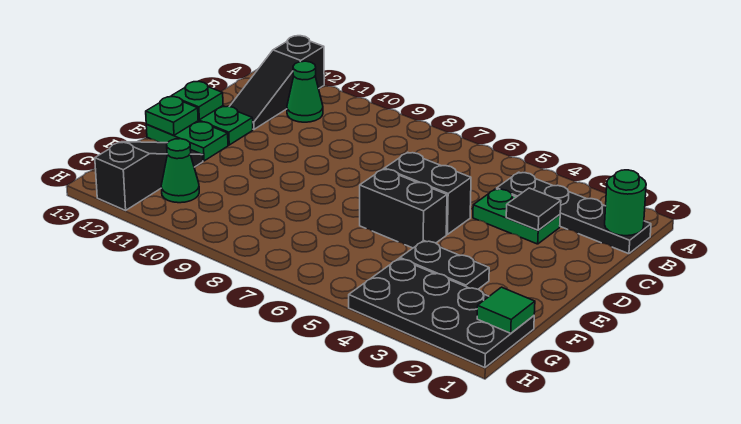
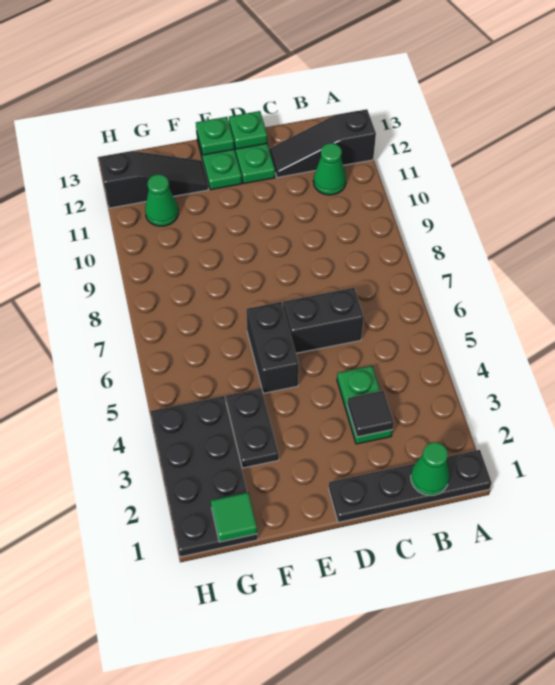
black 1x4 plate [497,172,651,254] -> black 1x4 plate turned to [328,450,492,522]
green 1x1 round brick [605,170,646,236] -> green 1x1 cone [411,442,450,495]
black 1x2 brick [384,152,471,234] -> black 1x2 brick turned to [283,288,364,353]

